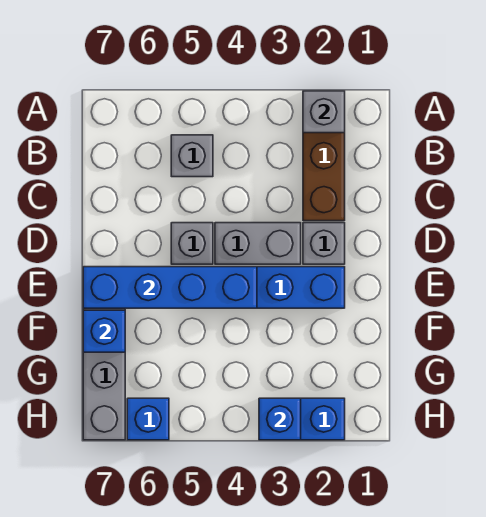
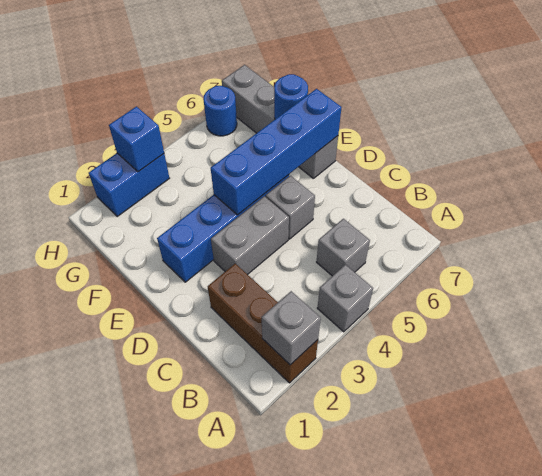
grey 1x1 brick [303,223,345,264] -> grey 1x1 brick moved to [317,265,373,332]
blue 1x1 brick [83,310,125,352] -> blue 1x1 round brick [274,74,308,119]
blue 1x1 brick [127,398,169,440] -> blue 1x1 round brick [203,86,237,136]

